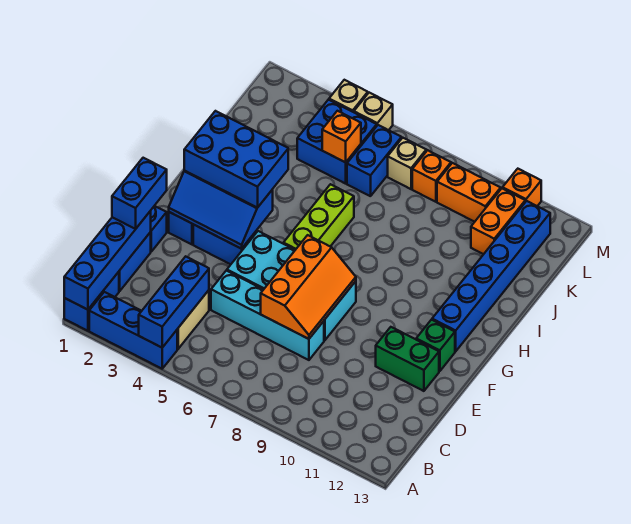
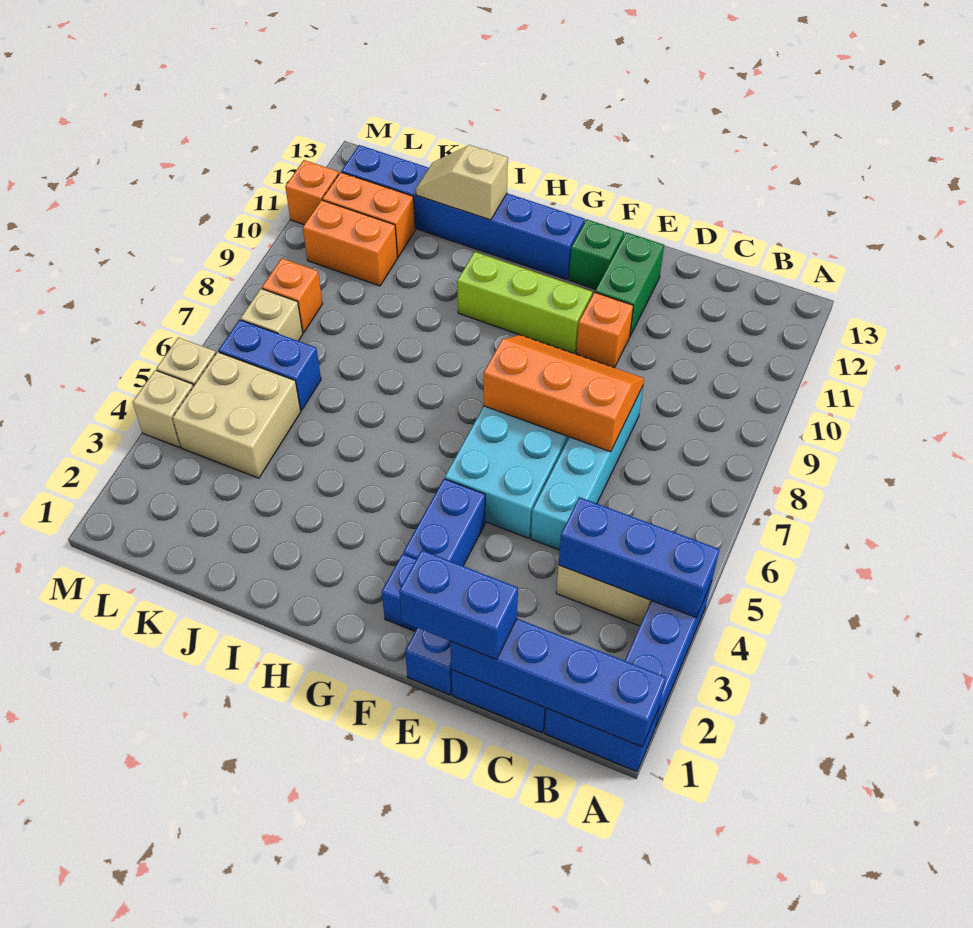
blue 2x3 slope [169,170,273,249] -> none
blue 2x3 brick [184,111,288,208] -> none
lime 1x3 brick [283,184,354,250] -> lime 1x3 brick moved to [457,252,592,354]
none -> tan 1x2 slope [416,145,508,220]
blue 2x2 brick [297,100,377,184] -> tan 2x2 brick [173,352,301,478]
orange 1x1 brick [322,111,361,162] -> orange 1x1 brick moved to [576,292,633,368]
orange 1x2 brick [437,163,501,222] -> orange 1x2 brick turned to [303,200,398,286]

